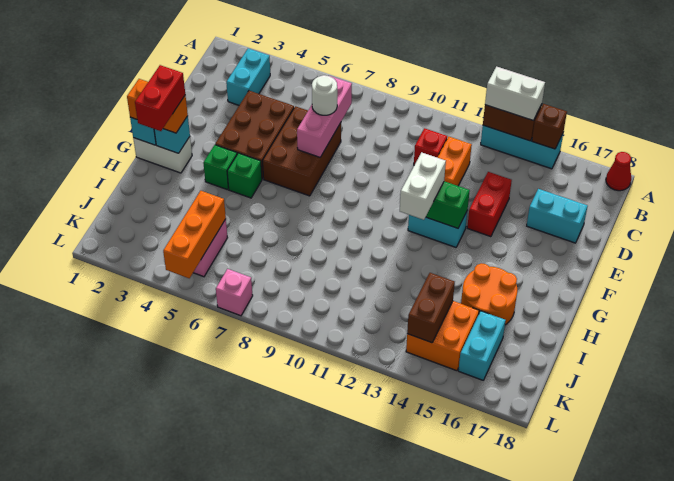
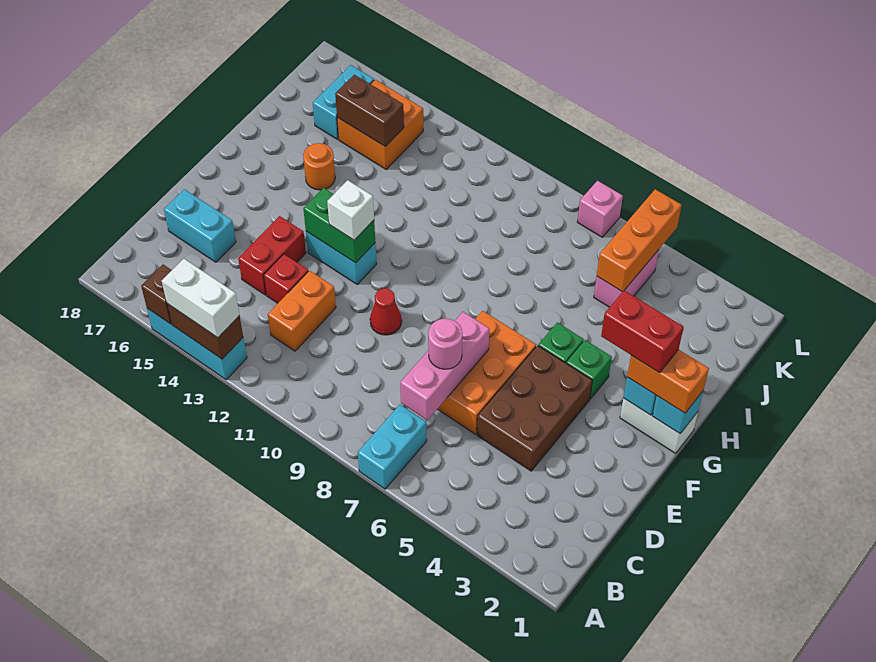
red 1x1 cone [606,152,631,191] -> red 1x1 cone moved to [370,288,402,335]
cyan 1x2 brick [226,48,270,105] -> cyan 1x2 brick moved to [358,405,427,489]
red 1x1 brick [414,128,447,165] -> red 1x1 brick moved to [264,254,308,303]
brown 2x3 brick [263,106,341,196] -> orange 2x3 brick [438,311,536,434]
white 1x1 round brick [312,75,337,115] -> pink 1x1 round brick [428,319,463,369]
white 1x2 brick [400,152,446,220] -> white 1x1 brick [327,180,374,240]
red 1x2 brick [135,65,185,131] -> red 1x2 brick turned to [601,290,683,373]
orange 2x2 round brick [461,263,517,325] -> orange 1x1 round brick [303,143,335,190]
brown 1x2 brick [407,273,455,343] -> brown 1x2 brick turned to [335,75,404,147]

